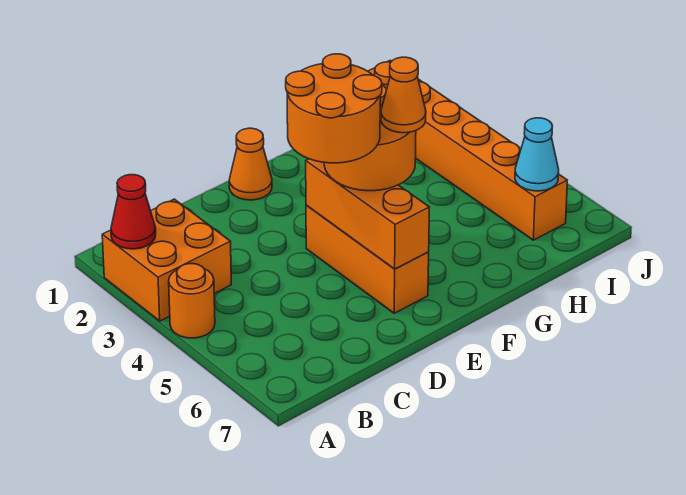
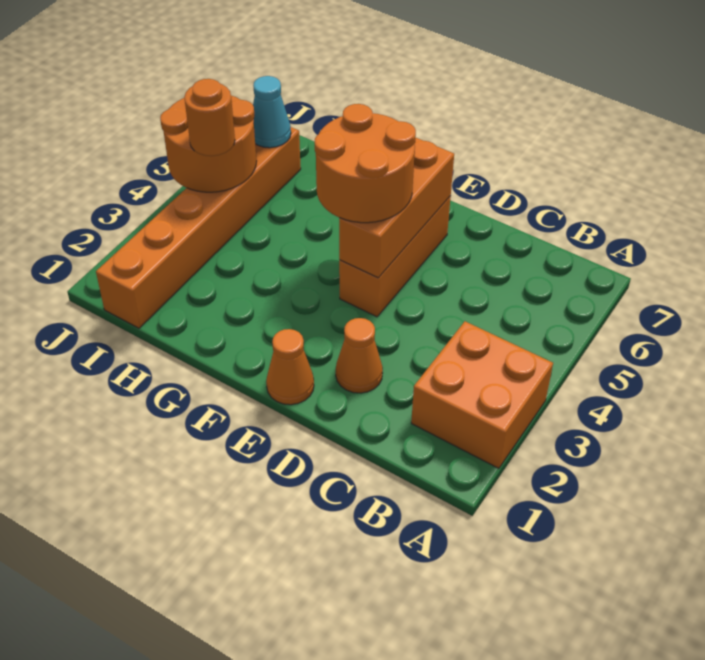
red 1x1 cone [111,175,156,249] -> none
orange 1x1 round brick [169,264,215,338] -> orange 1x1 round brick moved to [184,79,235,156]
orange 2x2 round brick [286,54,382,163] -> orange 2x2 round brick moved to [160,95,256,192]
orange 1x1 cone [381,57,426,133] -> orange 1x1 cone moved to [336,318,383,393]

